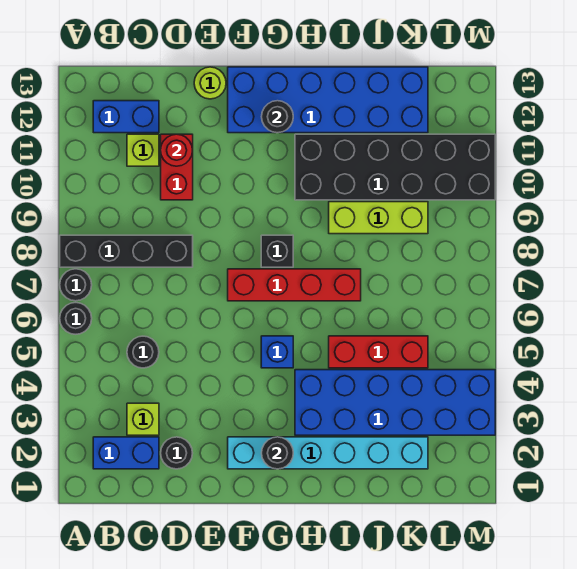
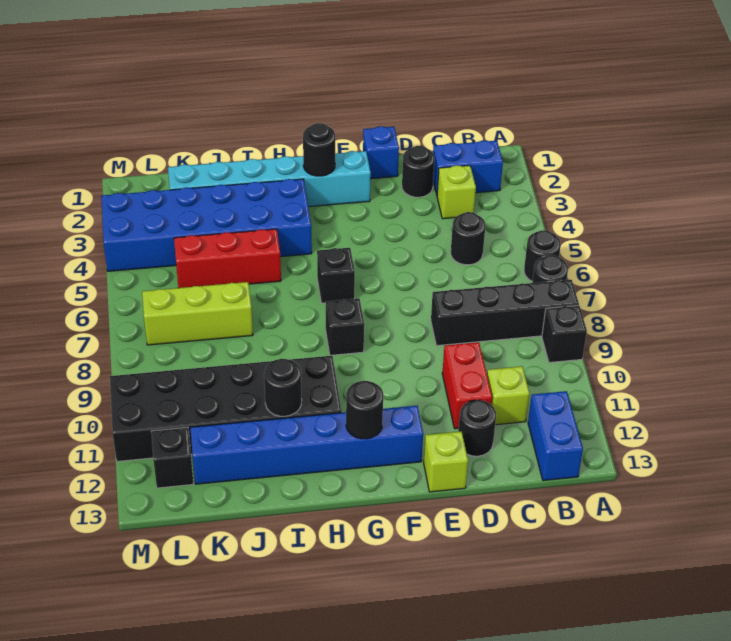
none -> black 1x1 brick [542,306,587,363]
blue 1x2 brick [93,101,159,133] -> blue 1x2 brick turned to [528,391,583,481]
red 1x1 round brick [161,134,193,166] -> none
none -> black 1x1 round brick [458,400,496,456]
lime 1x1 round brick [194,67,226,99] -> lime 1x1 brick [424,431,468,492]
red 1x4 brick [228,269,361,301] -> none
blue 2x6 brick [228,67,428,133] -> blue 1x6 brick [190,406,423,484]
blue 1x1 brick [261,336,293,368] -> blue 1x1 brick moved to [363,126,399,179]
none -> black 1x1 brick [317,248,355,303]
lime 1x3 brick [329,202,428,234] -> lime 1x3 brick moved to [142,282,253,345]
none -> black 1x1 round brick [264,359,302,416]
none -> black 1x1 brick [151,427,193,488]

